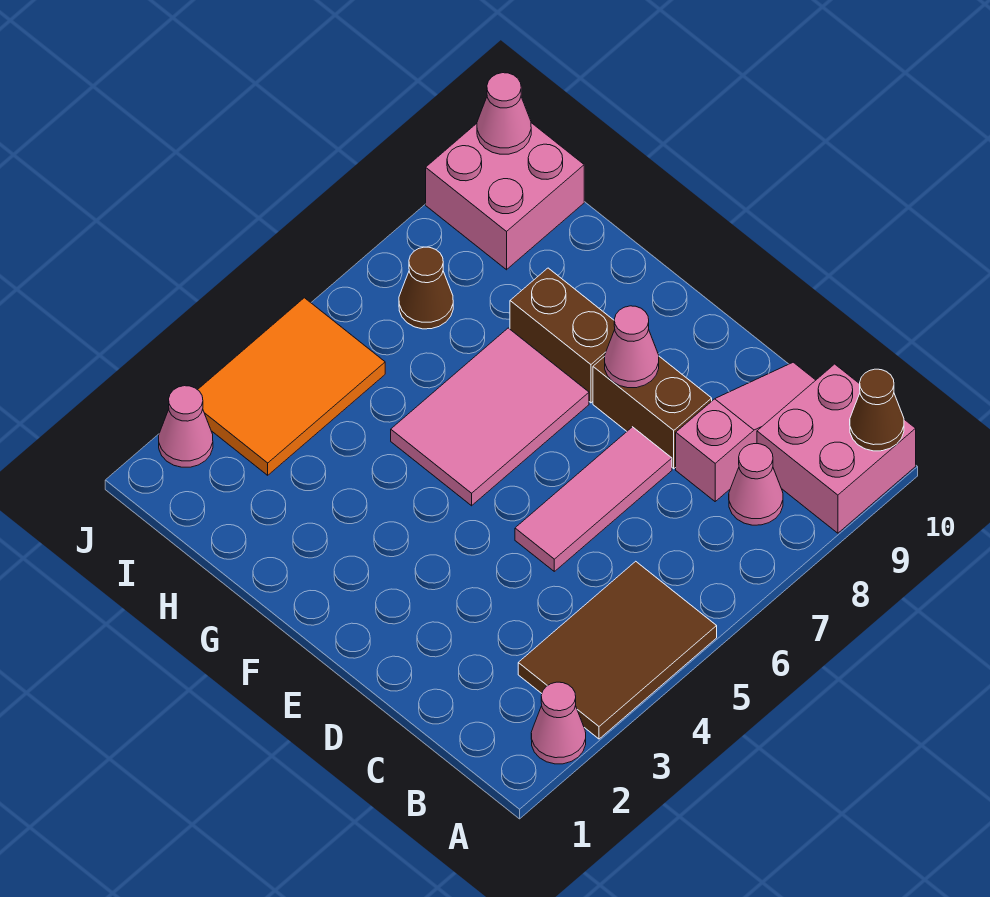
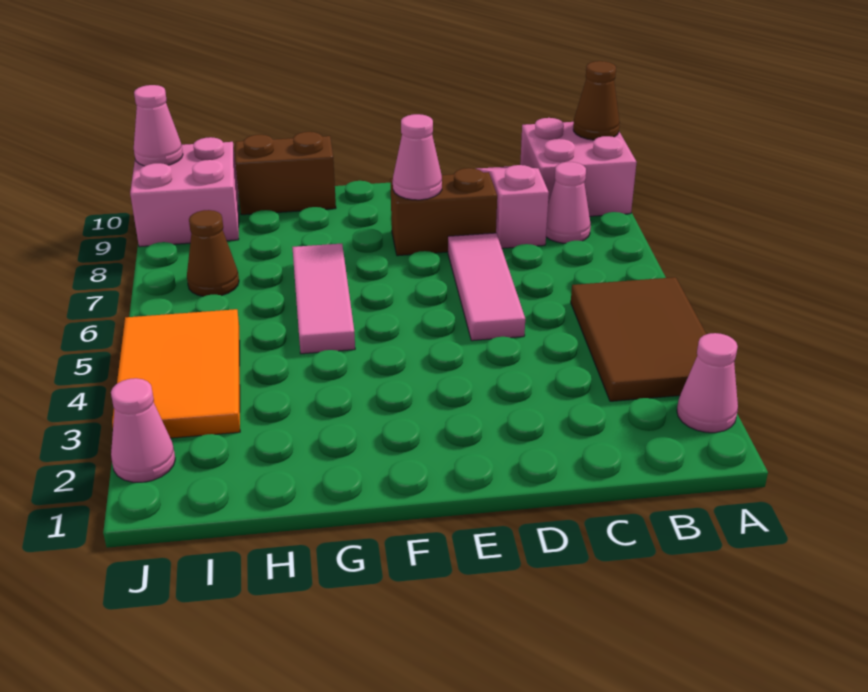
pink 2x3 tile [391,328,589,506] -> pink 1x3 tile [292,244,355,354]
brown 1x2 brick [510,268,615,403] -> brown 1x2 brick moved to [235,132,336,215]

